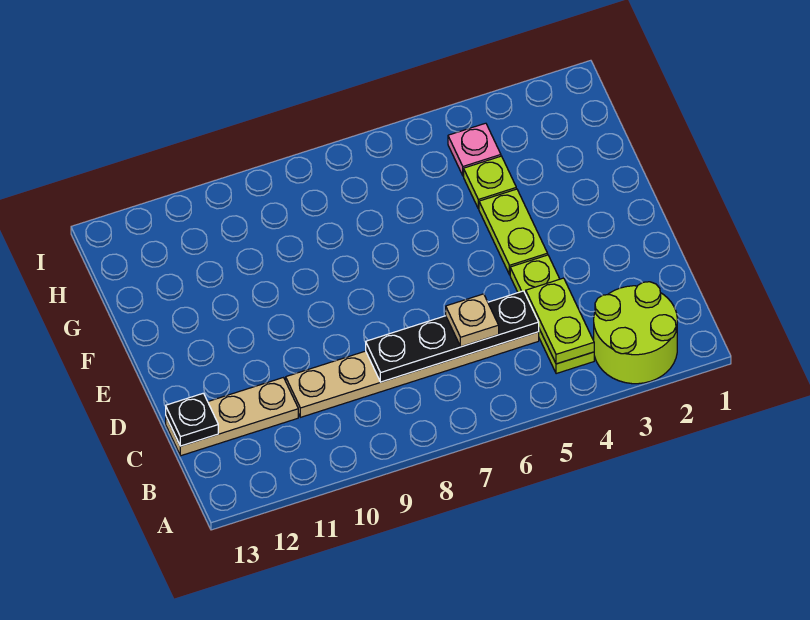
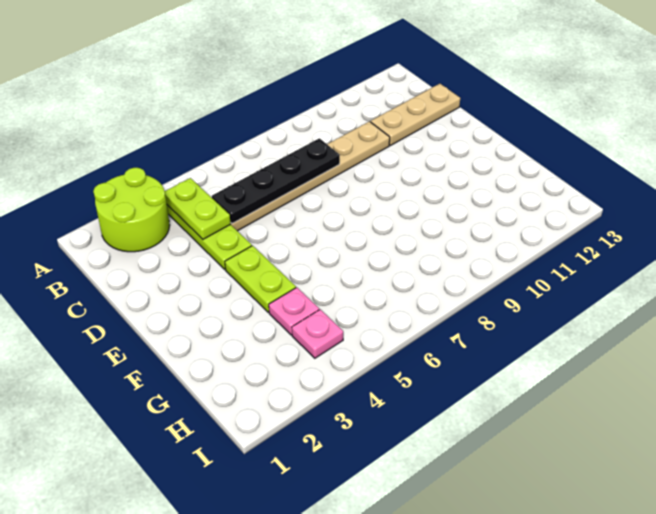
tan 1x1 plate [446,294,499,347] -> none
black 1x1 plate [166,393,218,446] -> none
lime 1x1 plate [464,156,516,209] -> pink 1x1 plate [269,288,319,335]

